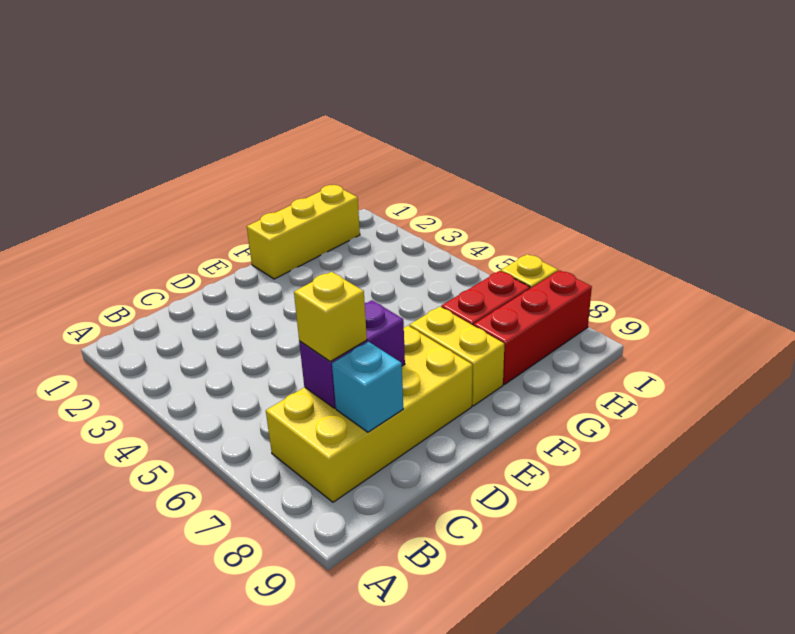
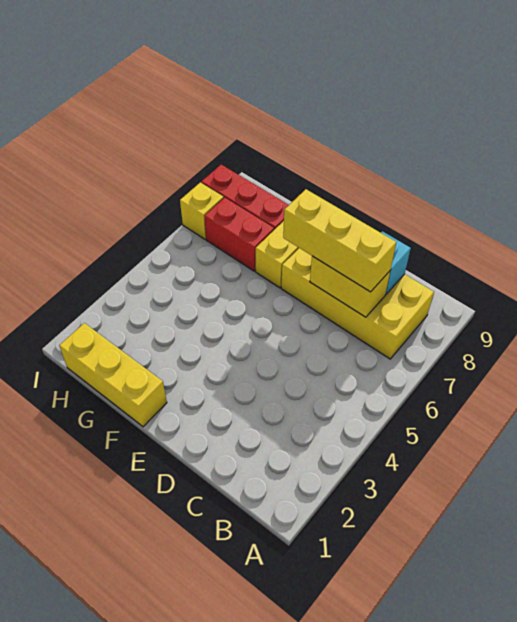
purple 1x2 brick [299,300,405,408] -> yellow 1x2 brick [310,256,390,317]
yellow 1x1 brick [294,272,367,361] -> yellow 1x3 brick [283,189,396,292]

